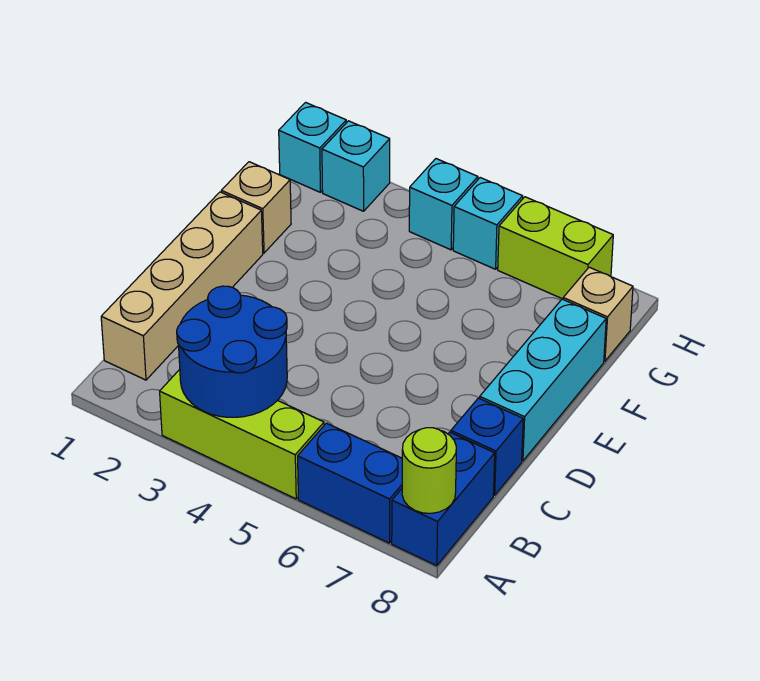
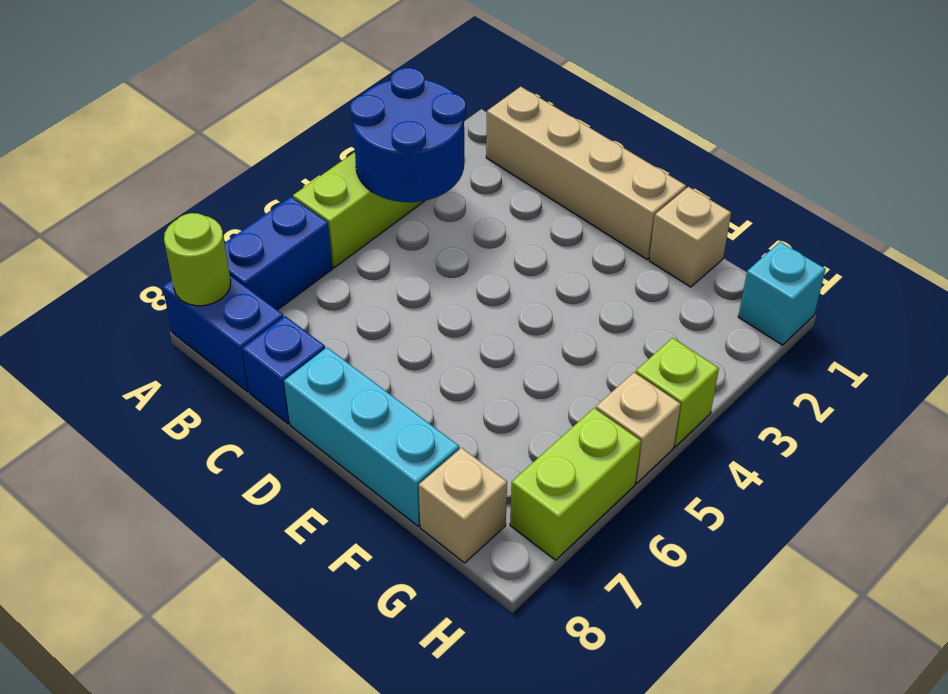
cyan 1x1 brick [322,121,390,211] -> none
cyan 1x1 brick [409,159,478,250] -> lime 1x1 brick [636,338,719,447]
cyan 1x1 brick [453,178,523,269] -> tan 1x1 brick [596,372,681,483]

